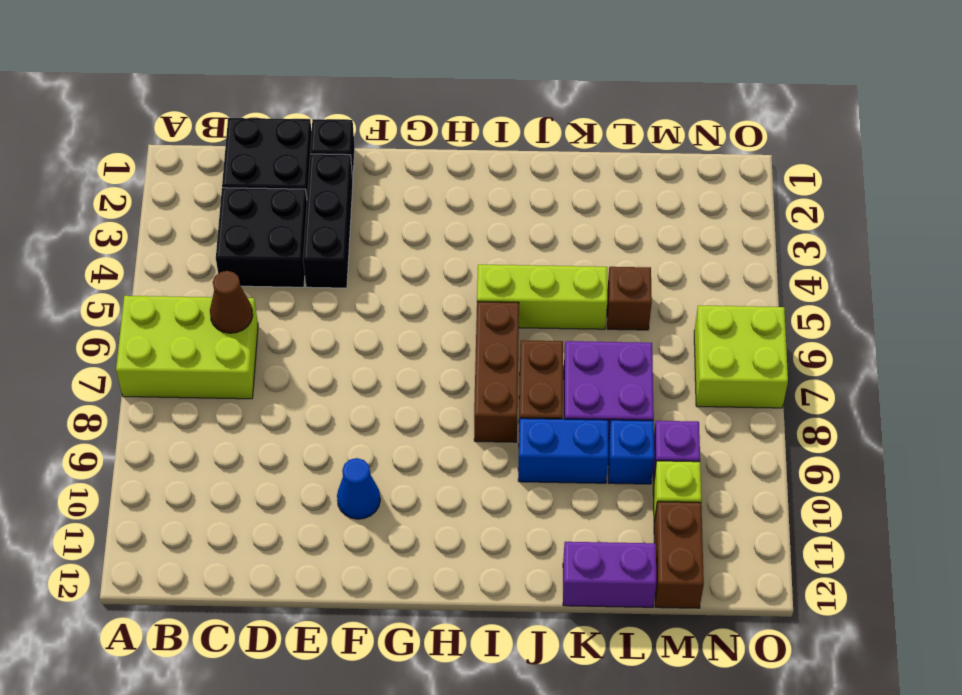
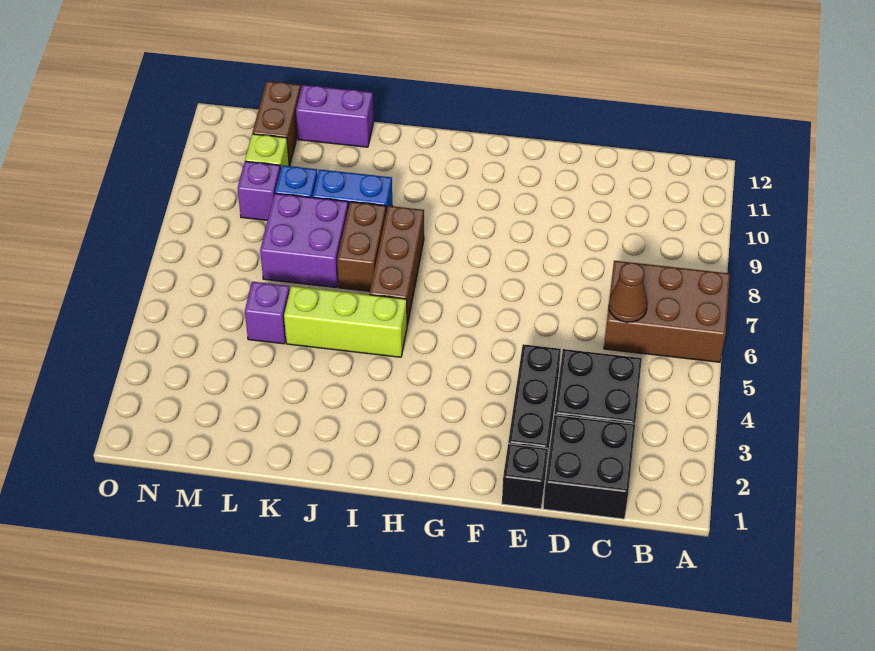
lime 2x3 brick [116,296,258,399] -> brown 2x3 brick [604,261,730,362]
blue 1x1 cone [337,458,380,519] -> none
brown 1x1 brick [607,267,652,330] -> purple 1x1 brick [245,282,290,344]
lime 2x2 brick [694,306,788,408] -> none

